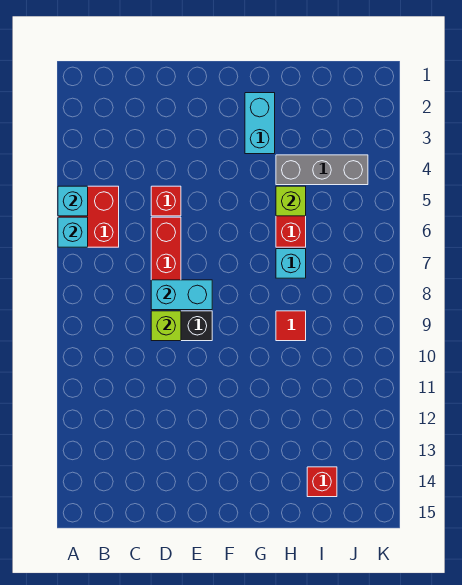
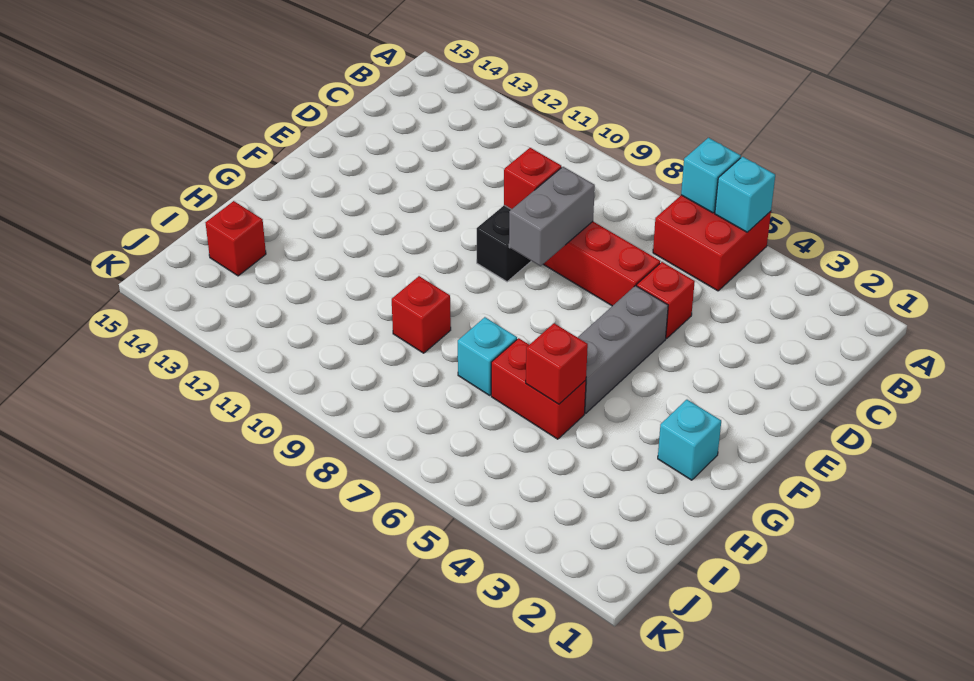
cyan 1x2 brick [151,280,212,310] -> grey 1x2 brick [509,167,595,266]
lime 1x1 brick [151,311,181,341] -> red 1x1 brick [504,148,561,209]
cyan 1x2 brick [245,93,275,154] -> cyan 1x1 brick [658,400,721,480]
grey 1x3 brick [276,155,368,185] -> grey 1x3 brick moved to [578,286,668,413]
lime 1x1 brick [276,186,306,216] -> red 1x1 brick [526,323,588,404]
red 1x1 tile [276,311,306,341] -> red 1x1 brick [392,276,451,353]

